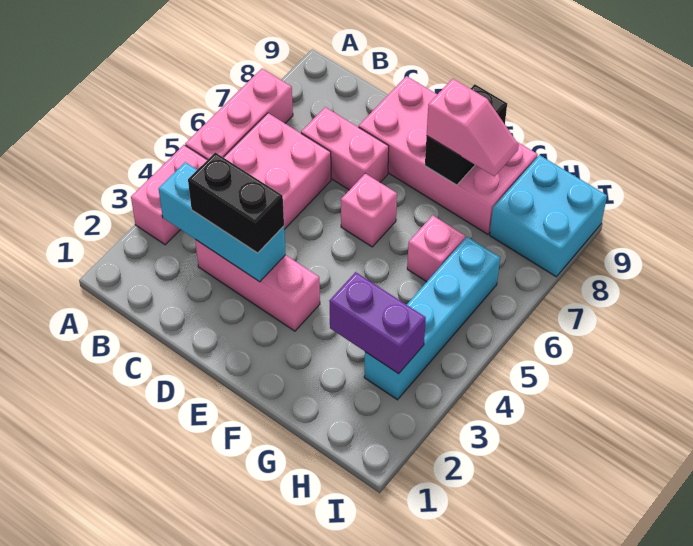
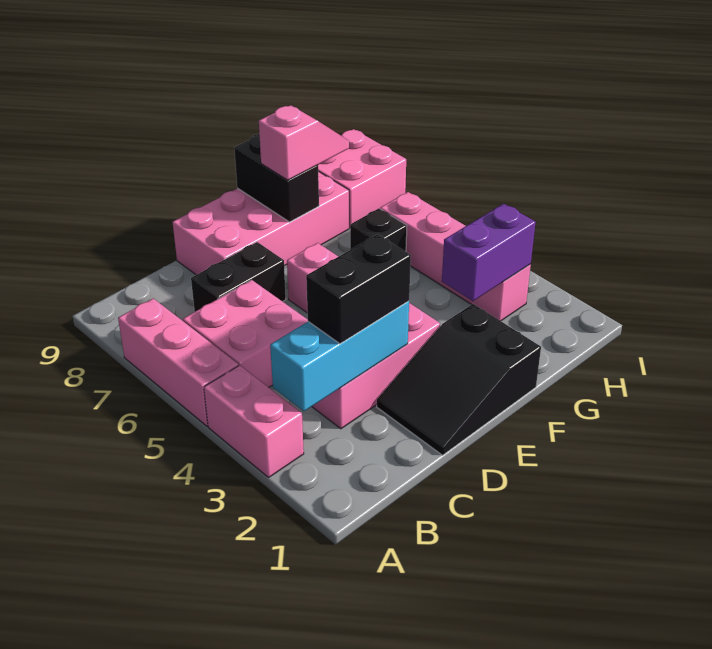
pink 1x2 brick [301,107,389,190] -> black 1x2 brick [191,242,286,312]
none -> black 2x3 slope [377,304,541,455]
pink 1x1 brick [407,215,465,282] -> black 1x1 brick [350,208,407,252]
cyan 1x4 brick [364,237,500,400] -> pink 1x4 brick [380,192,531,321]
cyan 2x2 brick [490,155,607,277] -> pink 2x2 brick [318,129,406,227]

